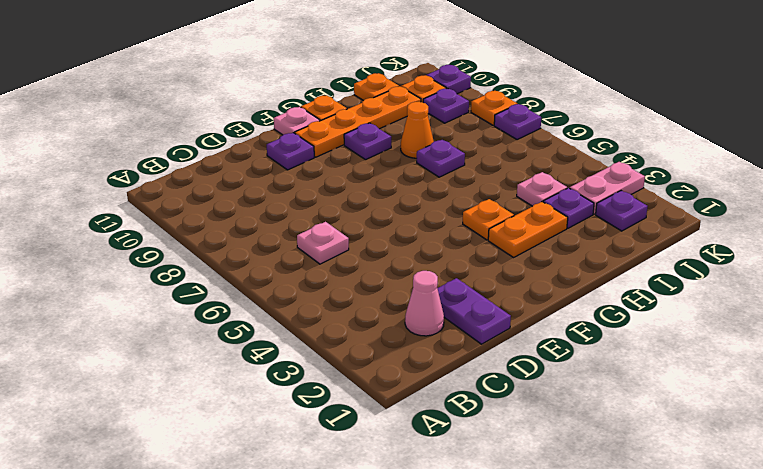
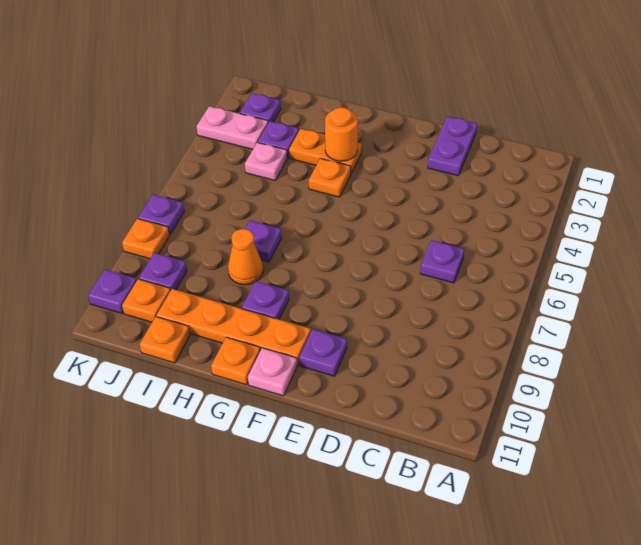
pink 1x1 cone [405,271,444,336] -> none
pink 1x1 plate [297,222,349,264] -> purple 1x1 plate [420,240,465,283]
none -> orange 1x1 round brick [325,108,358,161]

